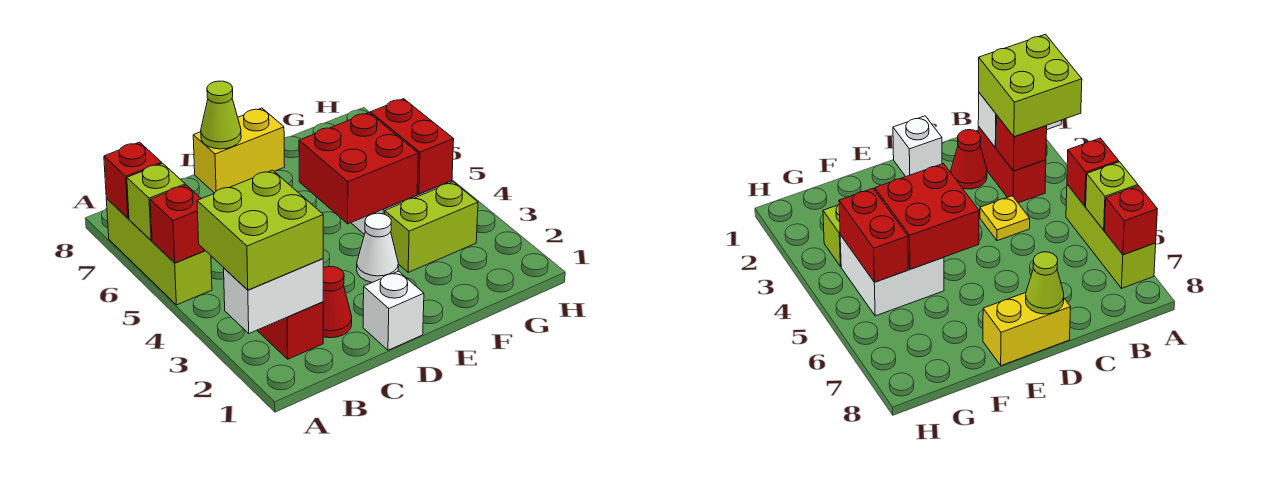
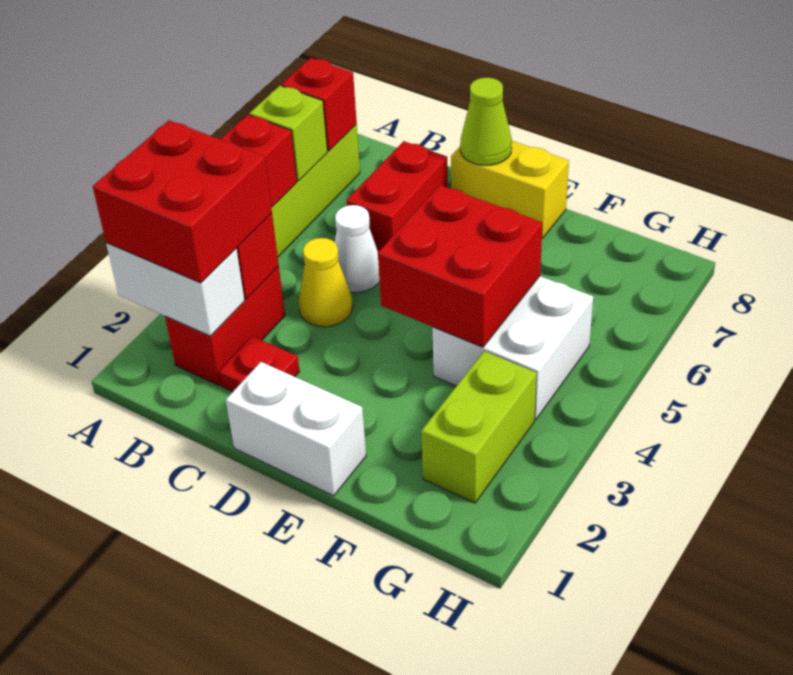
lime 2x2 brick [197,170,323,290] -> red 2x2 brick [93,120,272,283]
red 1x1 cone [323,267,352,338] -> red 1x1 plate [219,336,300,392]
yellow 1x1 plate [980,196,1030,241] -> yellow 1x1 cone [299,238,353,327]
white 1x1 brick [363,271,424,350] -> white 1x2 brick [226,362,366,496]
white 1x1 cone [357,213,398,282] -> white 1x1 cone moved to [335,205,379,292]
lime 1x2 brick [385,182,478,272] -> lime 1x2 brick turned to [421,351,537,503]
red 1x2 brick [370,99,454,194] -> red 1x2 brick moved to [347,141,448,252]

